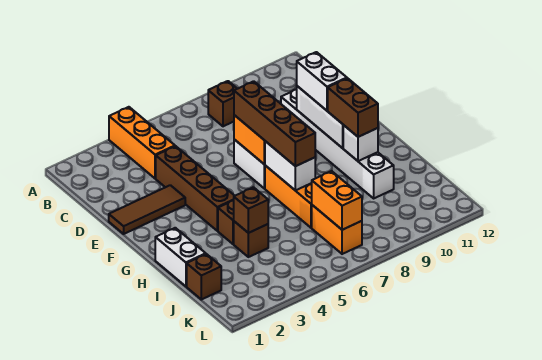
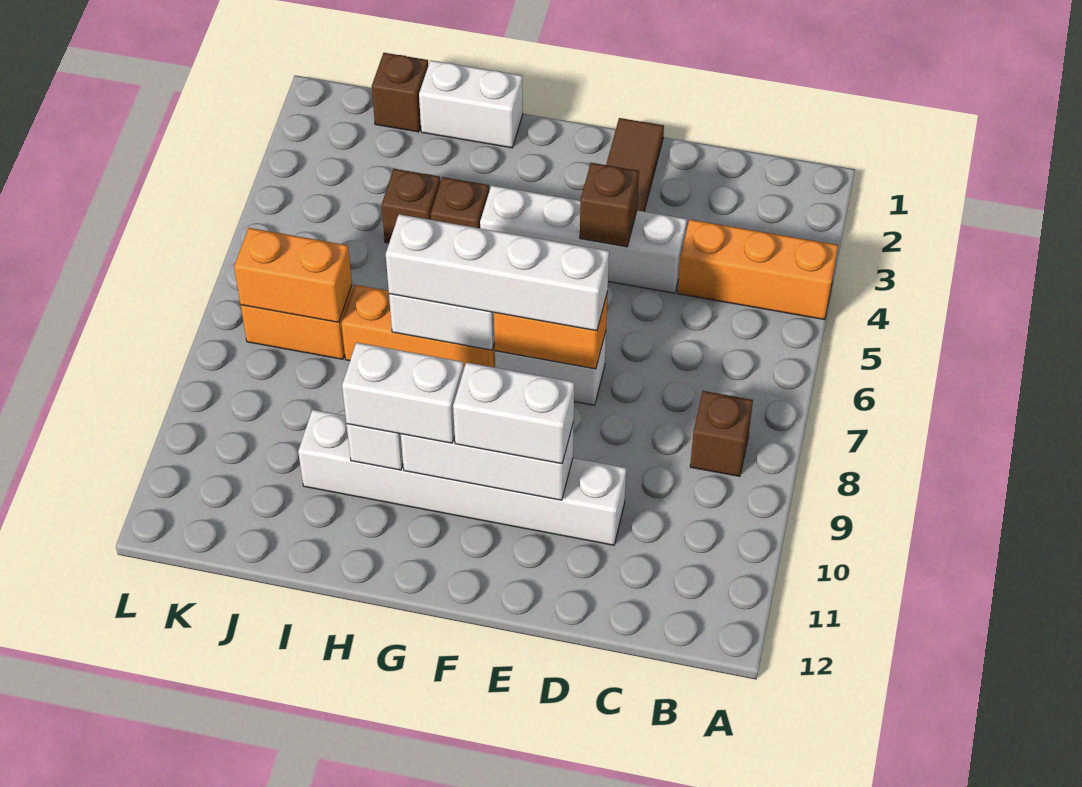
brown 1x4 brick [156,146,234,231] -> white 1x4 brick [480,185,687,293]
brown 1x4 brick [234,81,315,166] -> white 1x4 brick [386,214,609,331]
brown 1x2 brick [328,78,378,137] -> white 1x2 brick [342,342,464,443]
brown 1x1 brick [234,187,268,233] -> brown 1x1 brick moved to [580,163,639,247]

